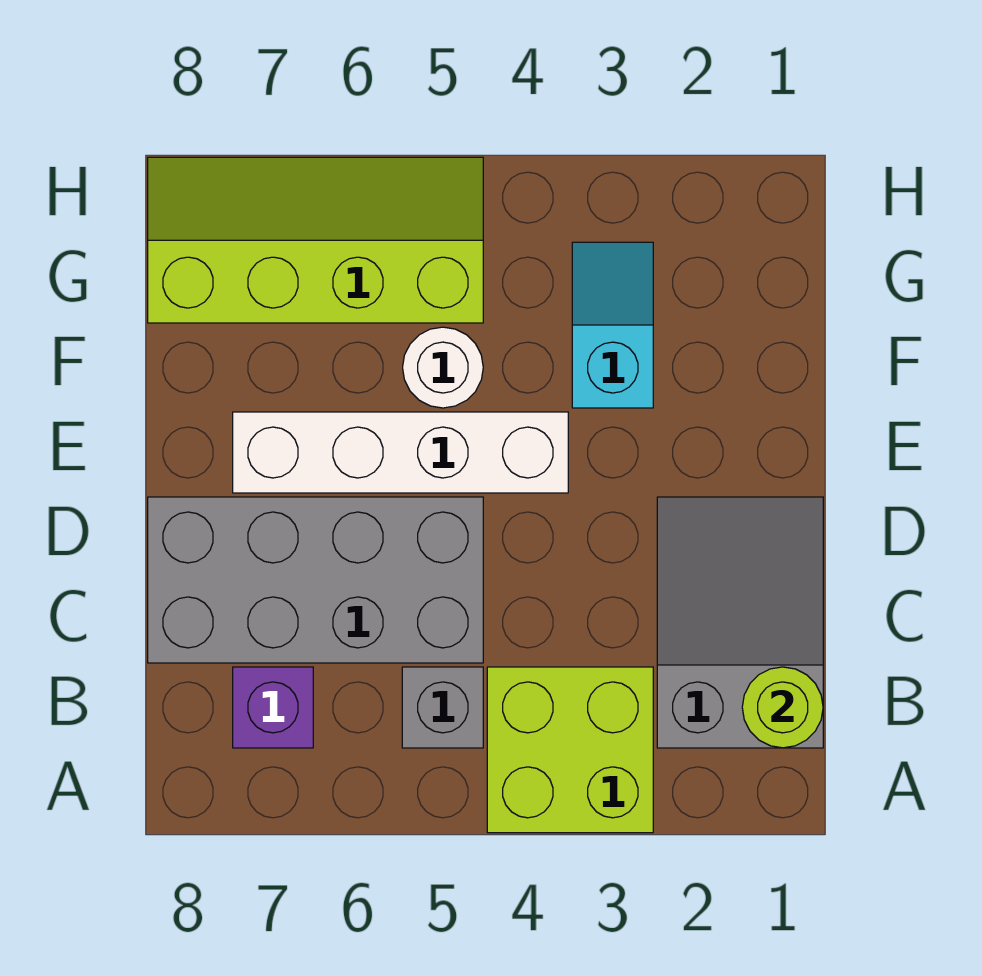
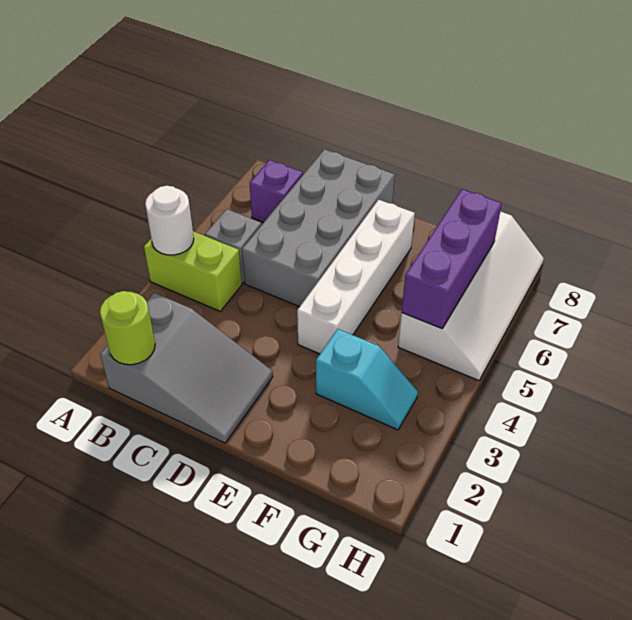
lime 2x2 brick [487,667,653,833] -> lime 1x2 brick [144,231,242,311]
white 1x1 round brick [403,327,483,408] -> white 1x1 round brick moved to [145,186,194,255]
lime 2x4 slope [148,157,483,323] -> white 2x4 slope [398,211,544,381]
none -> purple 1x3 brick [402,189,502,329]

